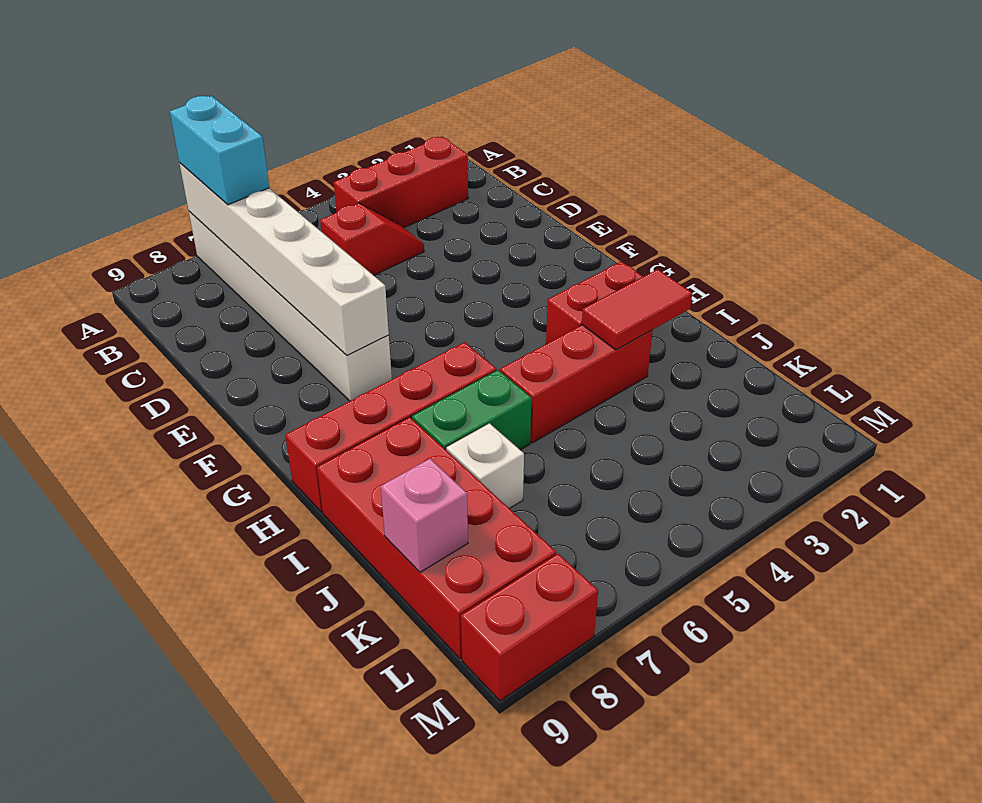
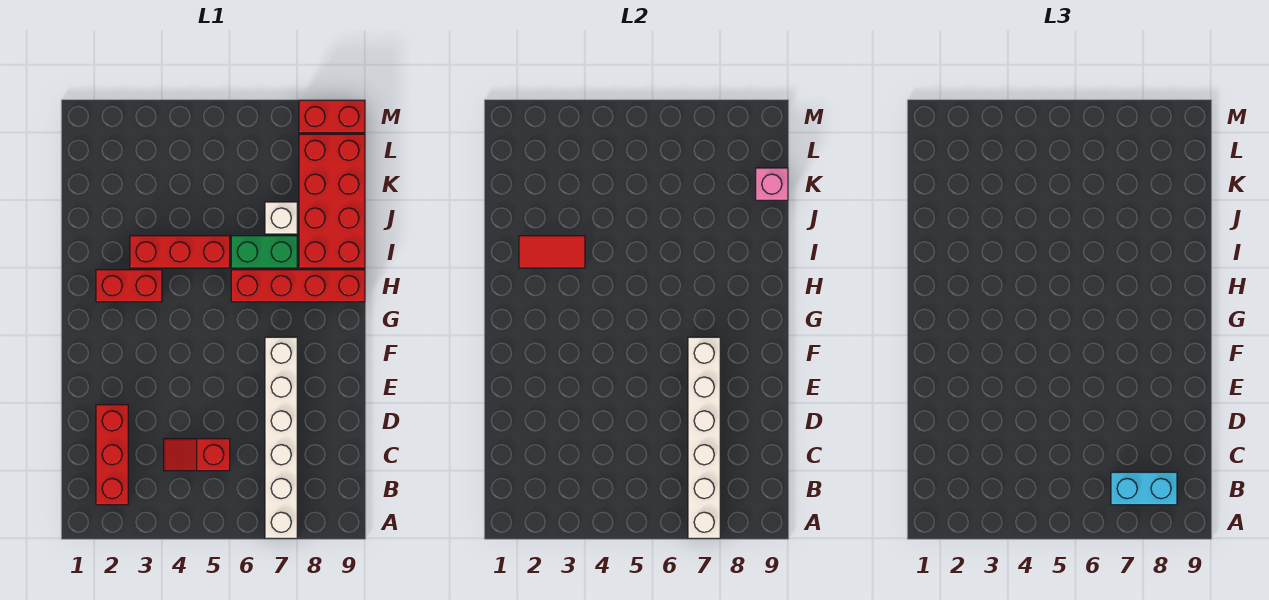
cyan 1x2 brick [170,96,269,205] -> cyan 1x2 brick turned to [1111,472,1177,505]
red 1x3 brick [334,137,468,228] -> red 1x3 brick turned to [96,405,128,505]

